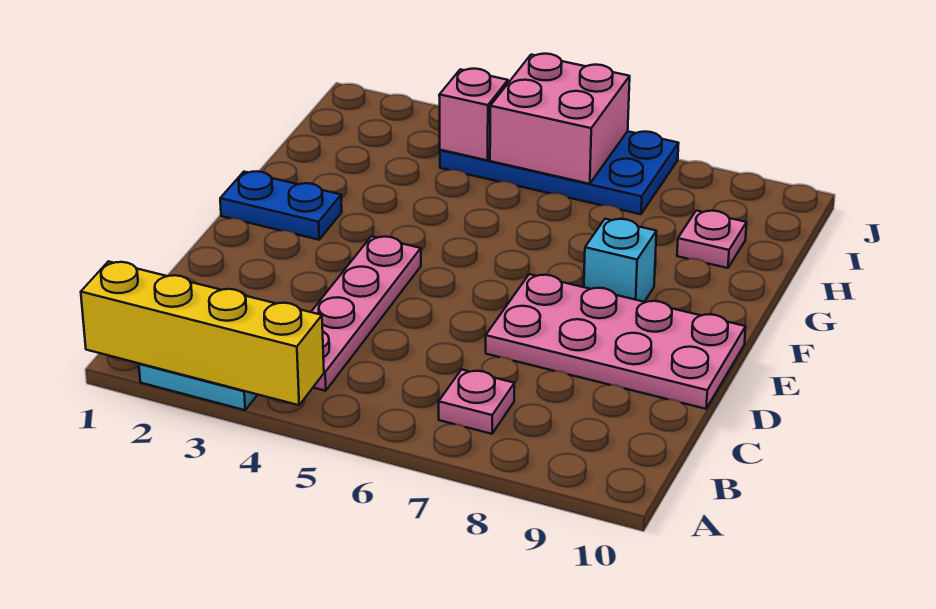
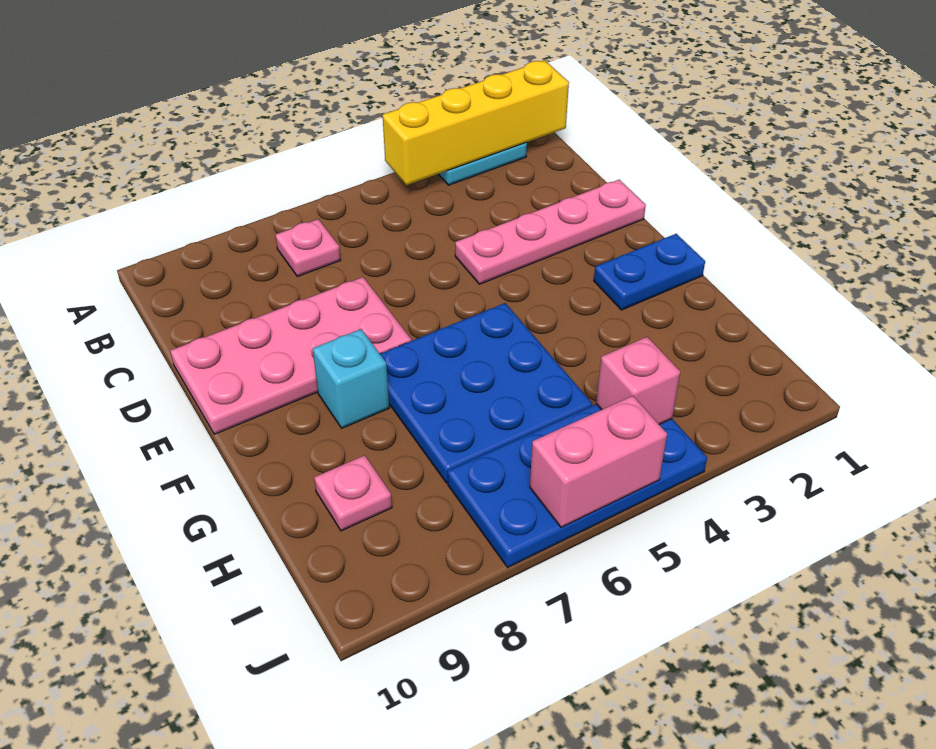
pink 1x4 plate [311,236,421,391] -> pink 1x4 plate turned to [455,180,646,284]
none -> blue 3x3 plate [380,303,592,483]
pink 2x2 brick [490,54,630,184] -> pink 1x2 brick [530,396,667,527]

